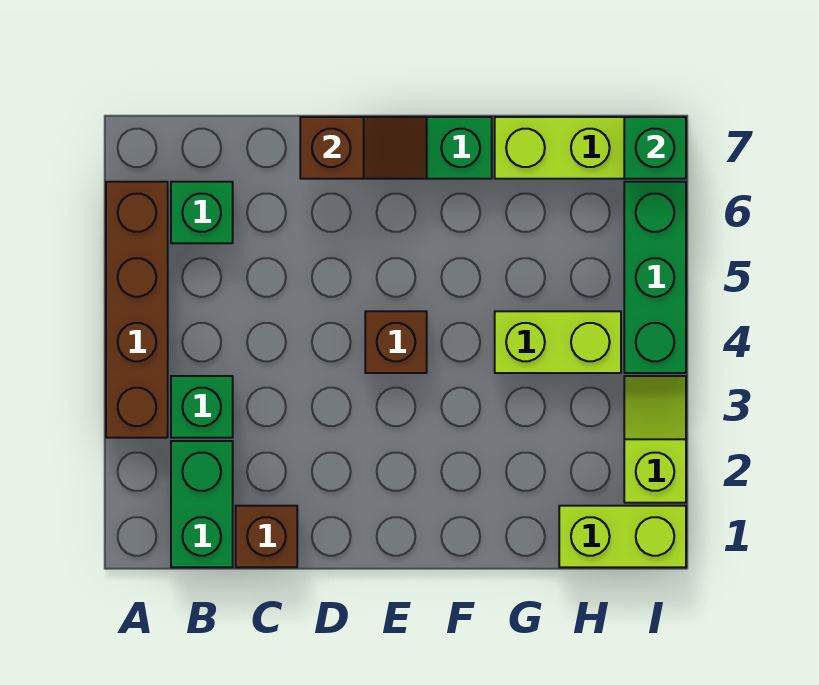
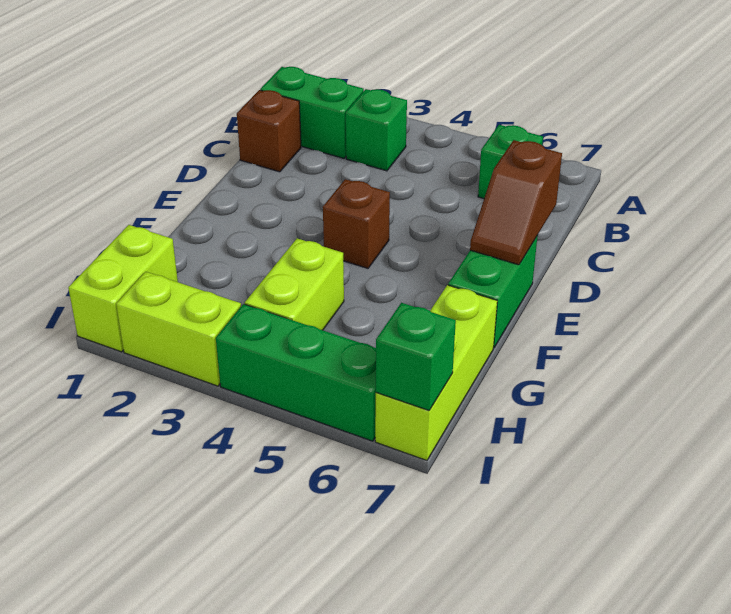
brown 1x4 brick [106,182,168,438] -> none
lime 1x2 slope [624,376,686,503] -> lime 1x2 brick [116,272,241,386]

